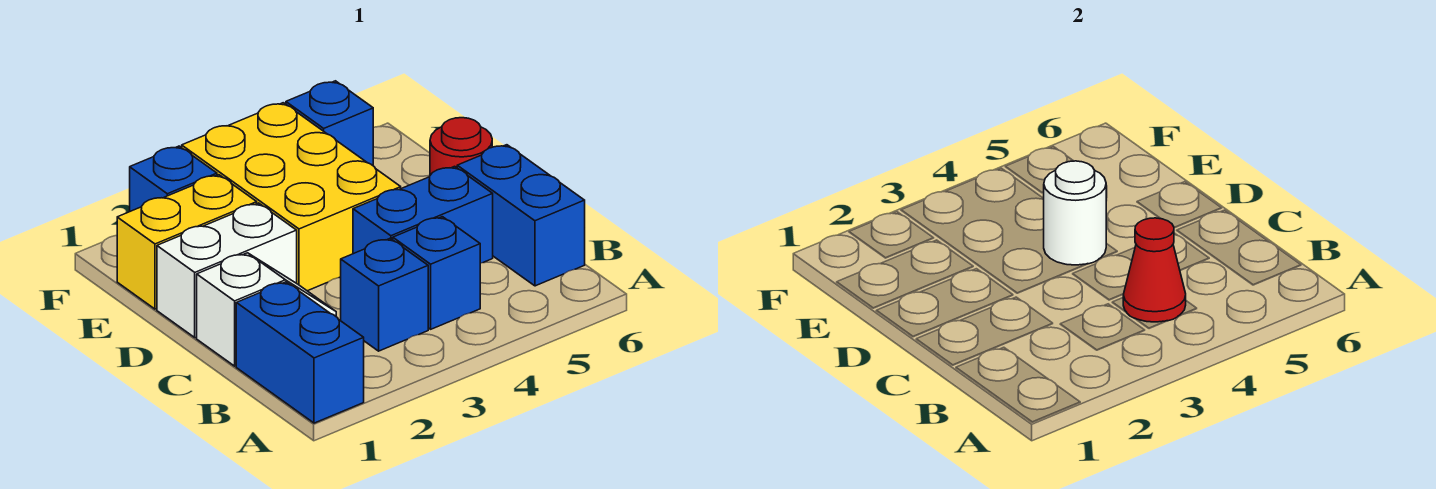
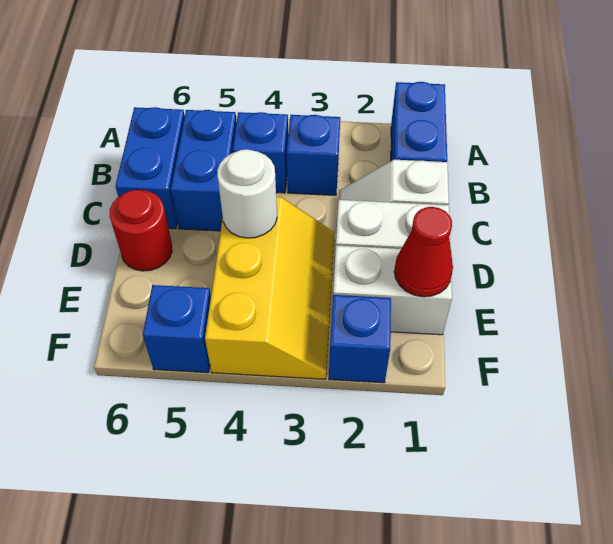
red 1x1 cone [1123,218,1186,322] -> red 1x1 cone moved to [394,207,453,297]
blue 1x2 brick [353,166,493,263] -> blue 1x2 brick turned to [171,110,237,231]
yellow 2x3 brick [182,103,401,291] -> yellow 2x3 slope [205,197,334,379]
yellow 1x2 brick [117,175,257,309] -> white 1x2 brick [333,245,452,335]

